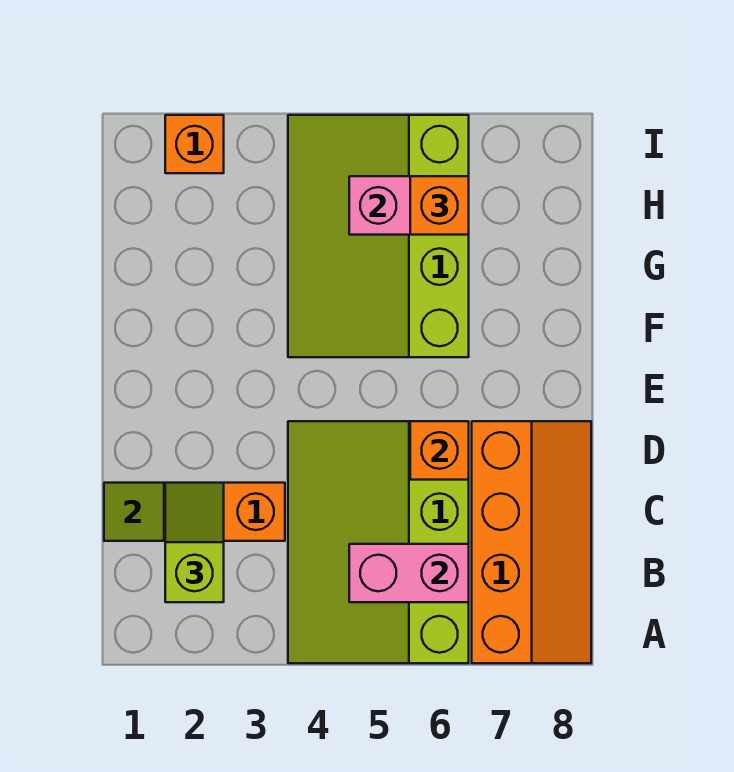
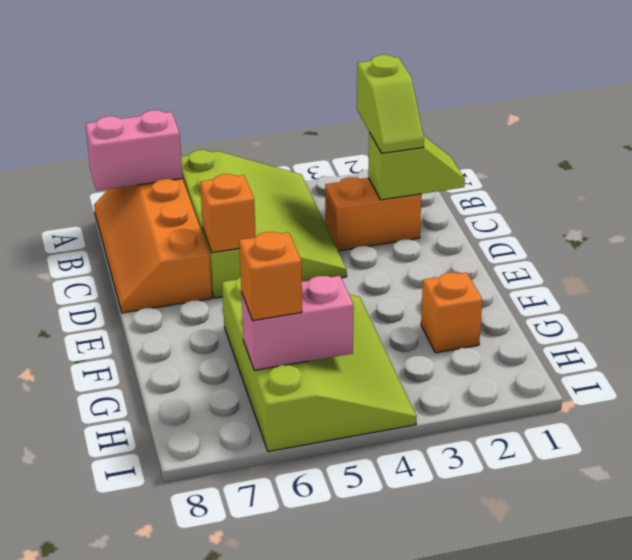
pink 1x2 brick [349,544,469,602] -> pink 1x2 brick moved to [86,110,183,191]
orange 1x1 brick [165,115,224,173] -> orange 1x1 brick moved to [421,273,483,353]

